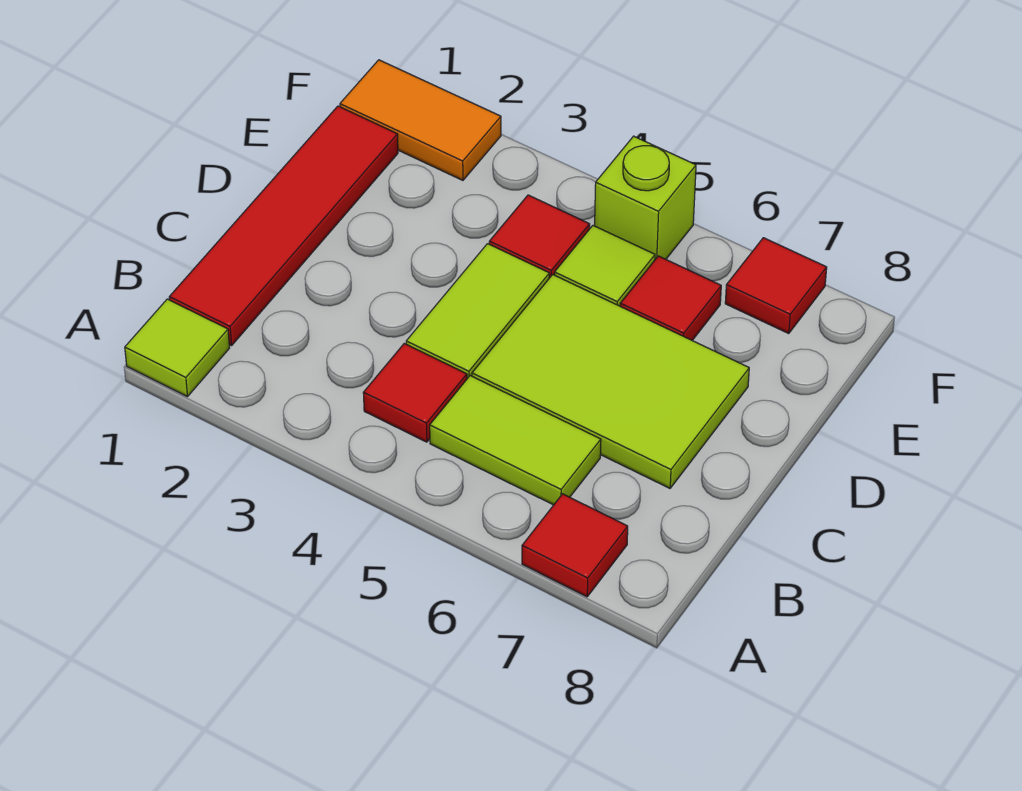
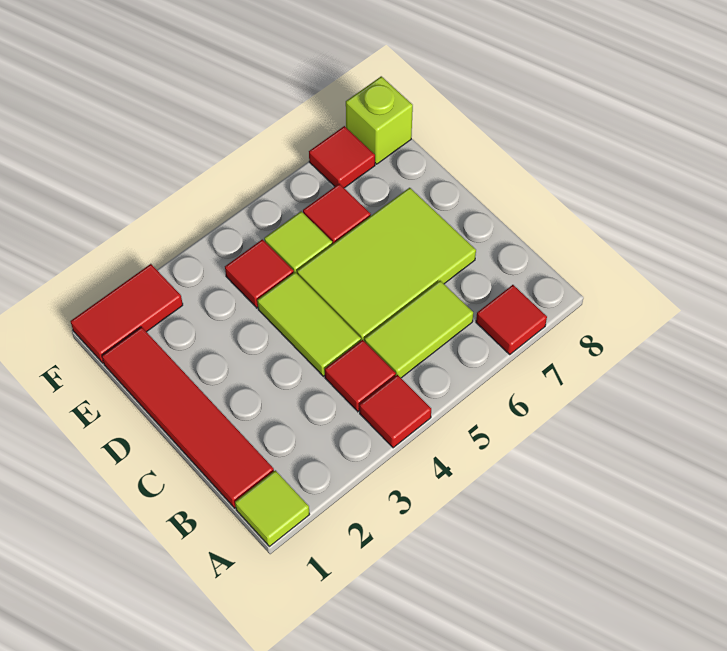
none -> red 1x1 tile [360,375,431,448]
orange 1x2 tile [340,60,501,180] -> red 1x2 tile [71,264,183,363]
lime 1x1 brick [595,136,696,259] -> lime 1x1 brick moved to [346,76,413,164]

